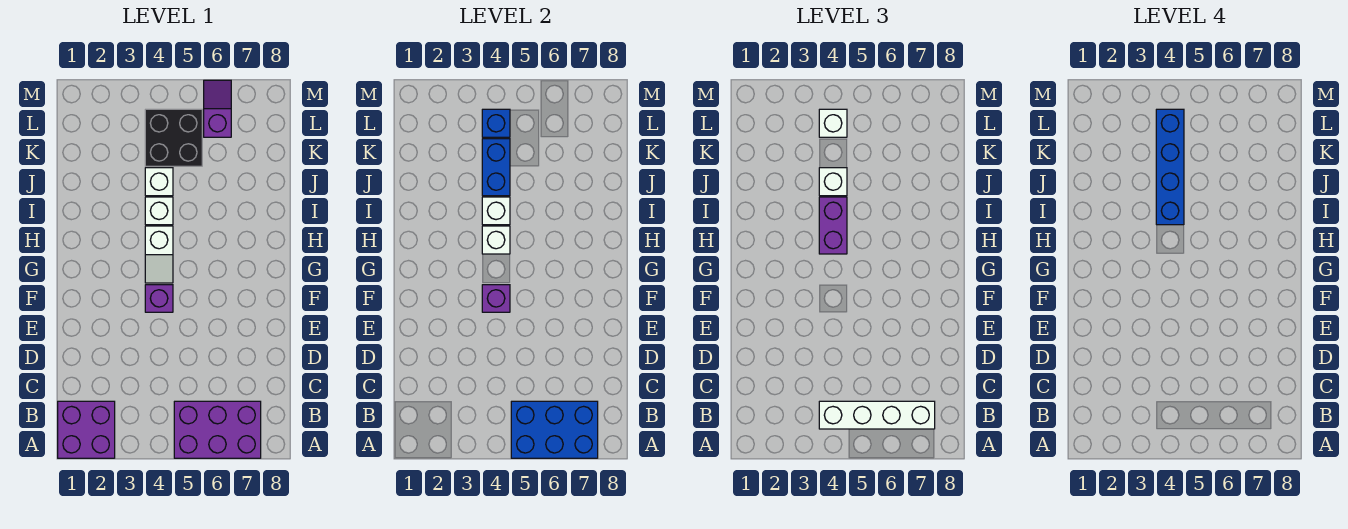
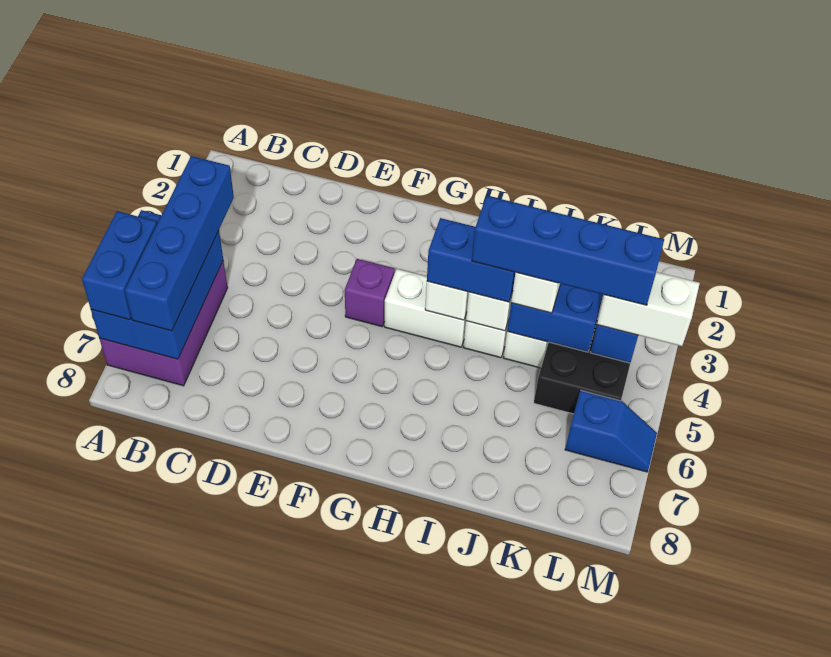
purple 2x2 brick [58,401,115,458] -> none
none -> blue 1x2 brick [82,211,157,320]
white 1x4 brick [819,401,935,429] -> blue 1x4 brick [125,156,234,331]
purple 1x1 brick [482,285,510,312] -> none
white 1x2 slope [145,226,173,283] -> white 1x2 brick [384,269,467,347]
purple 1x2 brick [819,197,847,254] -> blue 1x2 brick [427,218,516,302]
white 1x1 brick [819,109,847,137] -> white 1x2 brick [597,272,700,346]
purple 1x2 slope [204,80,231,137] -> blue 1x2 slope [565,390,657,472]

